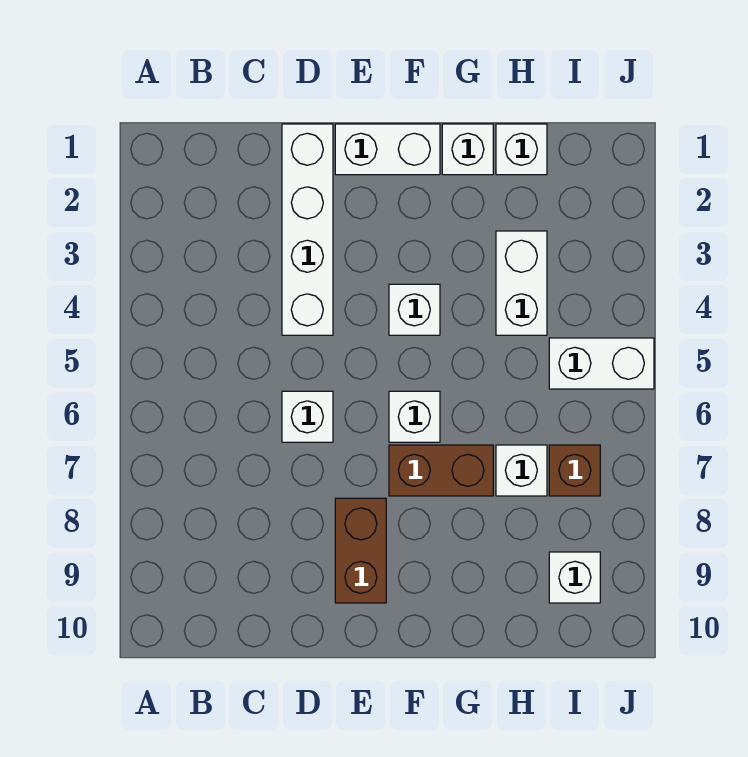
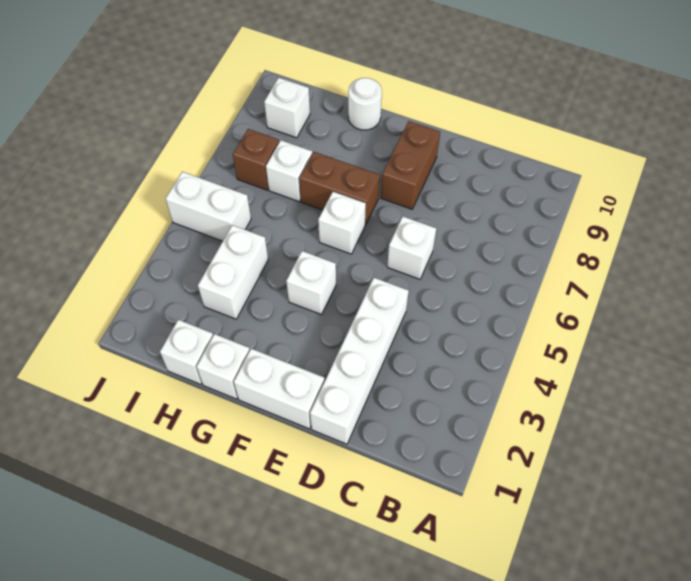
none -> white 1x1 round brick [348,78,382,130]

